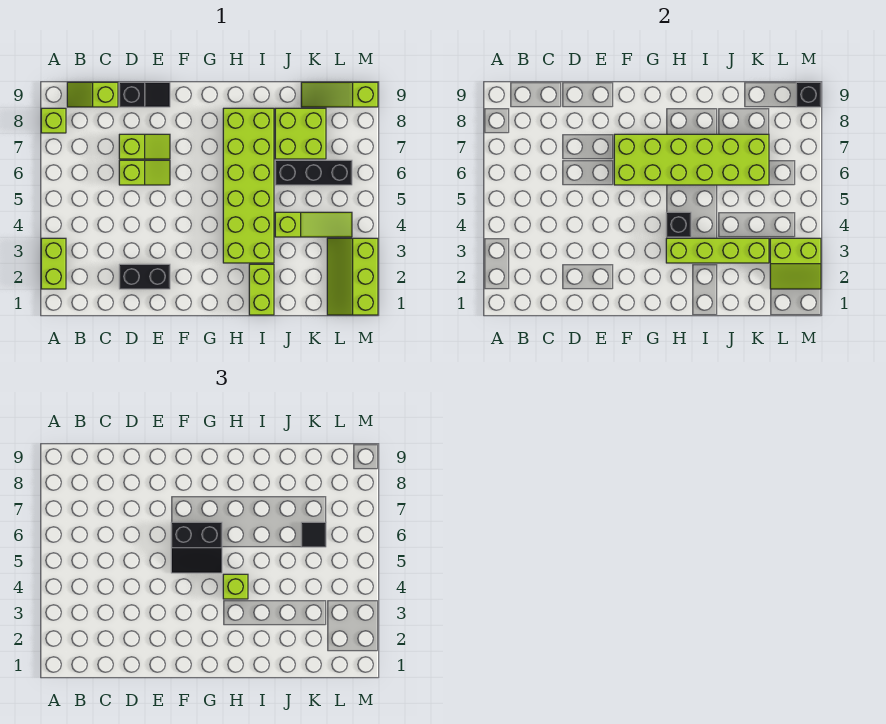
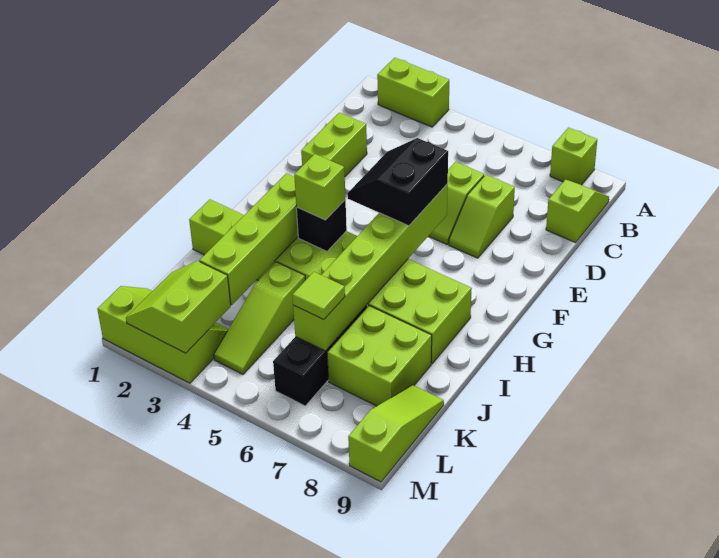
black 1x2 brick [119,264,170,289] -> lime 1x2 brick [301,113,367,176]
black 1x2 slope [119,82,170,107] -> none
lime 2x6 brick [614,134,769,185] -> lime 1x6 brick [293,184,448,351]
black 1x1 tile [301,522,326,547] -> lime 1x1 tile [292,272,345,320]
black 1x1 brick [796,82,821,107] -> none

